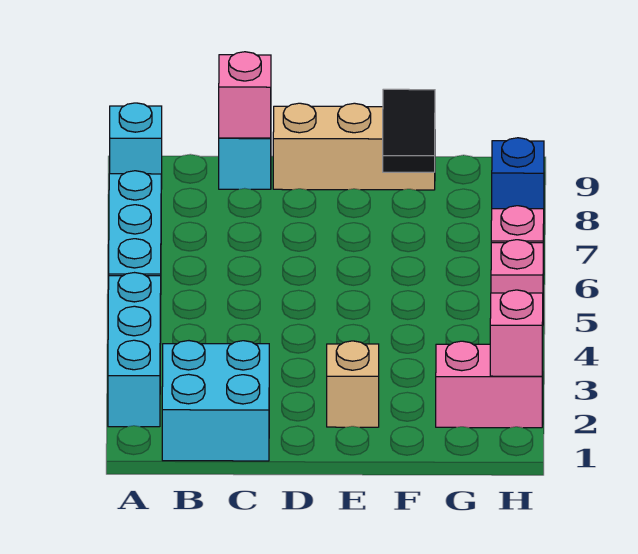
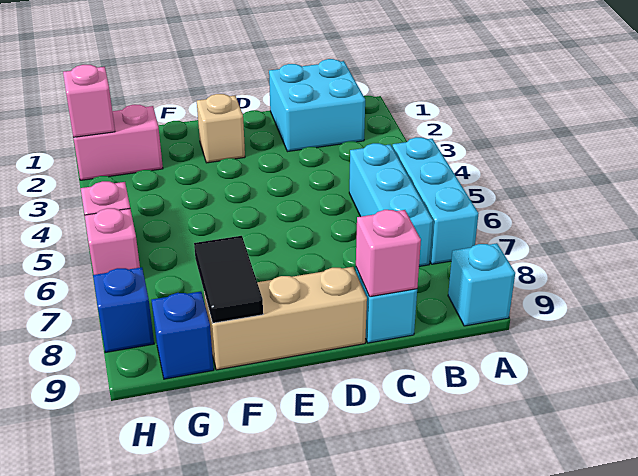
cyan 1x3 brick [108,273,161,427] -> cyan 1x3 brick moved to [349,143,433,266]
none -> blue 1x1 brick [152,292,214,379]

